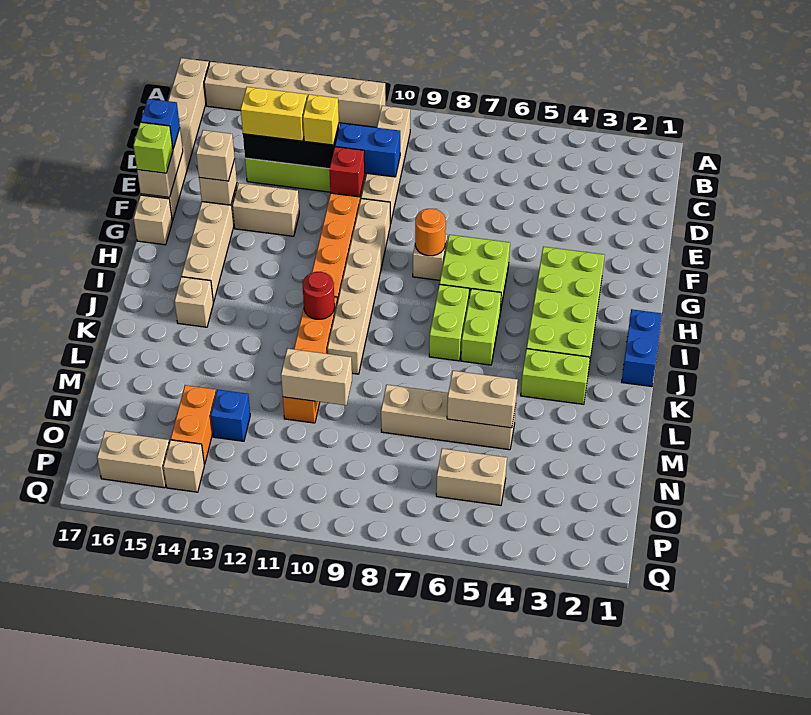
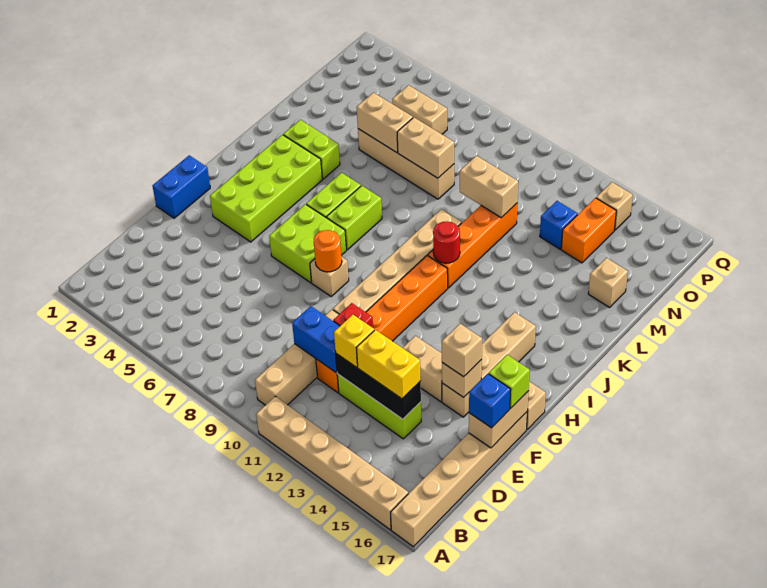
blue 1x2 brick [622,309,662,387] -> blue 1x2 brick moved to [153,155,210,218]
tan 1x1 brick [175,277,213,327] -> tan 1x1 brick moved to [588,258,628,307]
tan 1x2 brick [97,431,169,488] -> tan 1x2 brick moved to [397,118,454,178]

